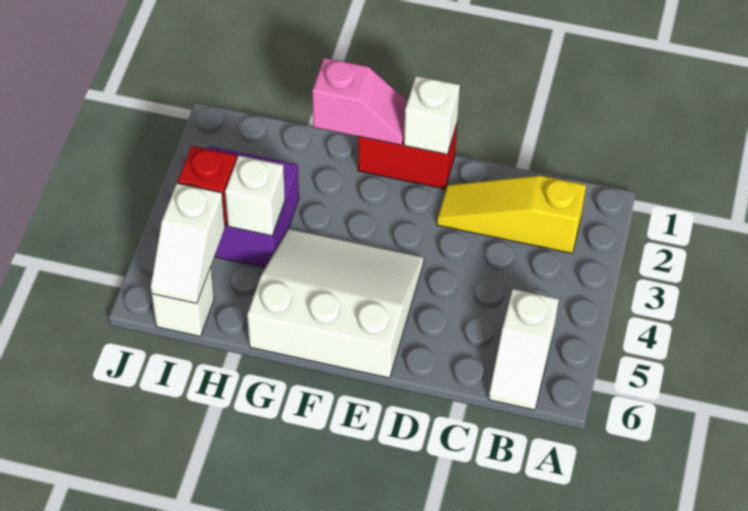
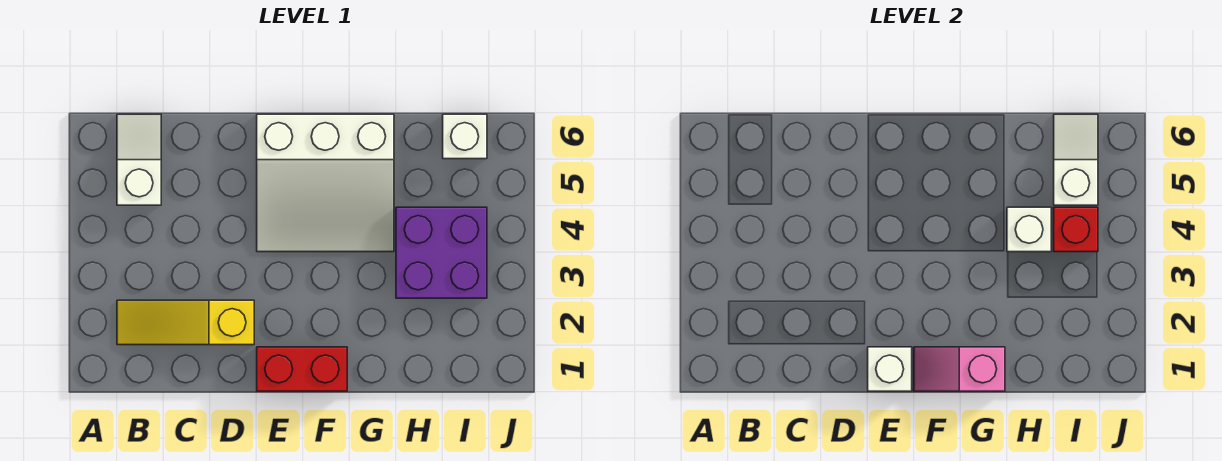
yellow 1x3 slope [437,176,586,253] -> yellow 1x3 slope turned to [117,300,254,345]

